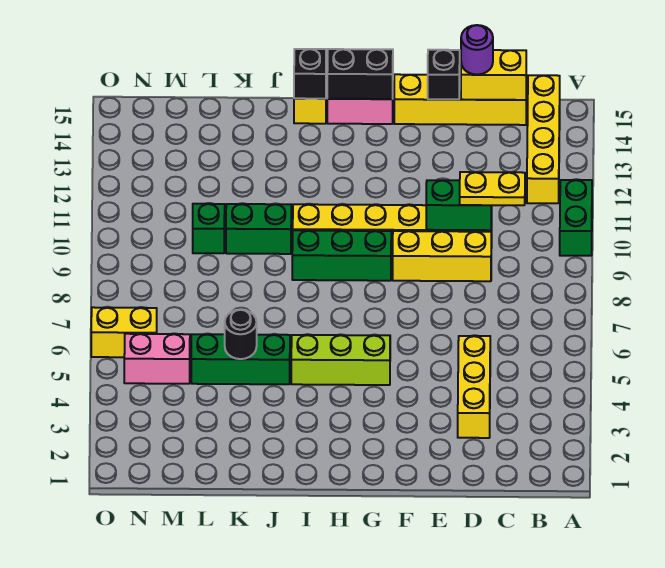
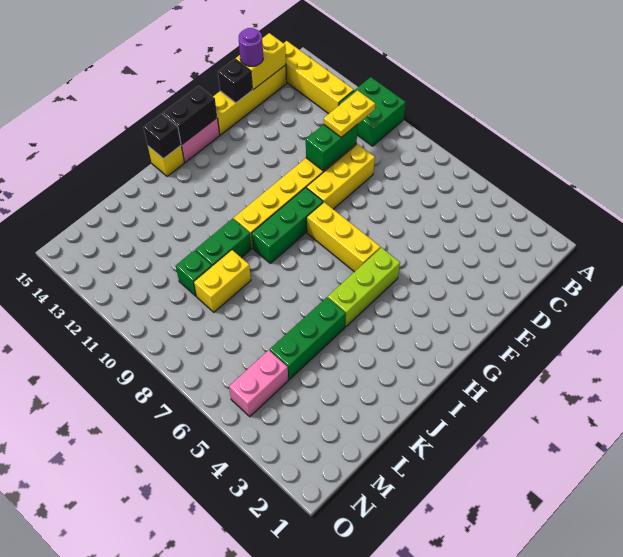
green 1x2 brick [560,180,592,256] -> green 2x2 brick [339,77,406,146]
yellow 1x3 brick [458,336,490,438] -> yellow 1x3 brick moved to [307,202,380,272]
black 1x1 round brick [225,310,257,359] -> none
yellow 1x2 brick [91,307,157,357] -> yellow 1x2 brick moved to [194,250,251,312]

